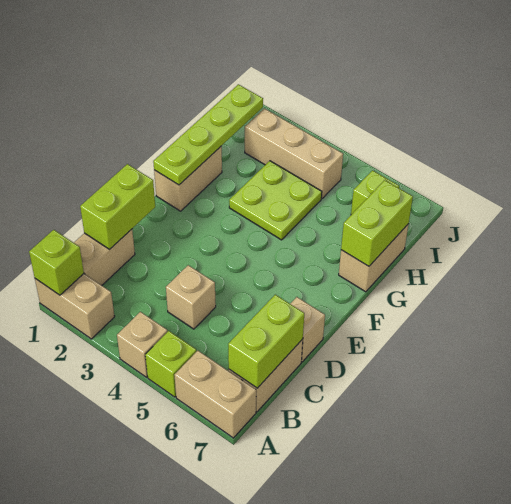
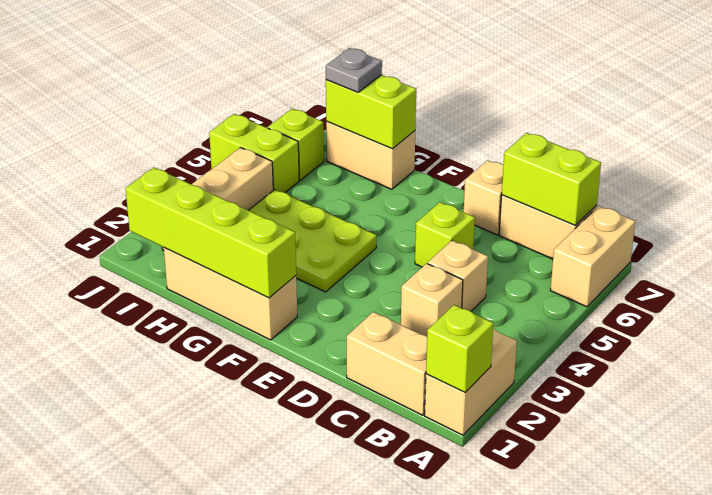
tan 1x1 brick [117,312,168,377] -> tan 1x1 brick moved to [401,263,463,336]
lime 1x1 brick [145,331,197,397] -> lime 1x1 brick moved to [415,202,475,267]
lime 1x2 brick [80,164,155,249] -> lime 1x2 brick moved to [209,114,299,192]
tan 1x2 brick [154,146,222,211] -> tan 1x3 brick [164,248,297,340]
lime 1x4 plate [153,84,263,185] -> lime 1x4 brick [125,168,296,298]
lime 2x2 plate [229,161,322,240] -> lime 2x3 plate [249,190,376,292]
none -> grey 1x1 plate [326,48,382,92]

